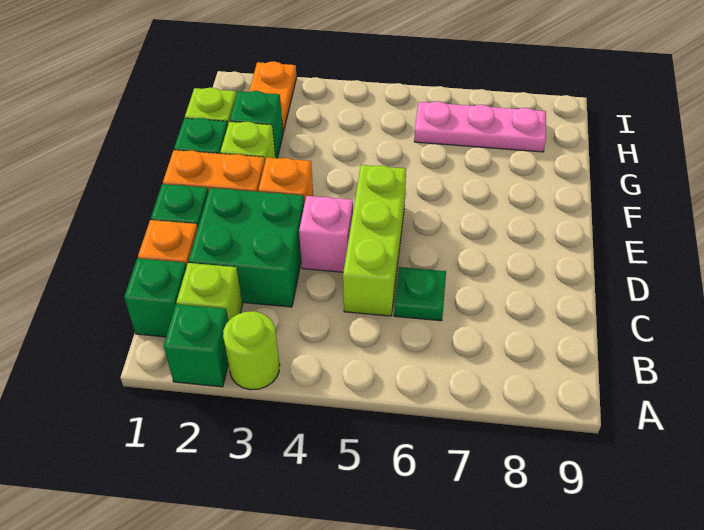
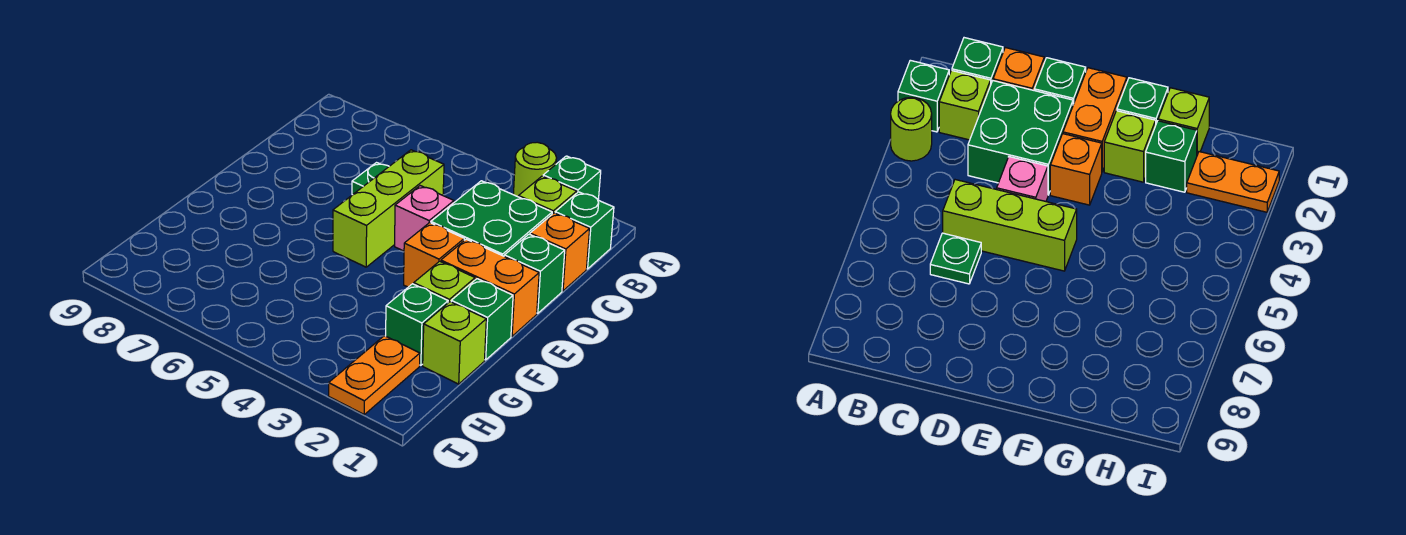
pink 1x3 plate [414,101,546,152] -> none

